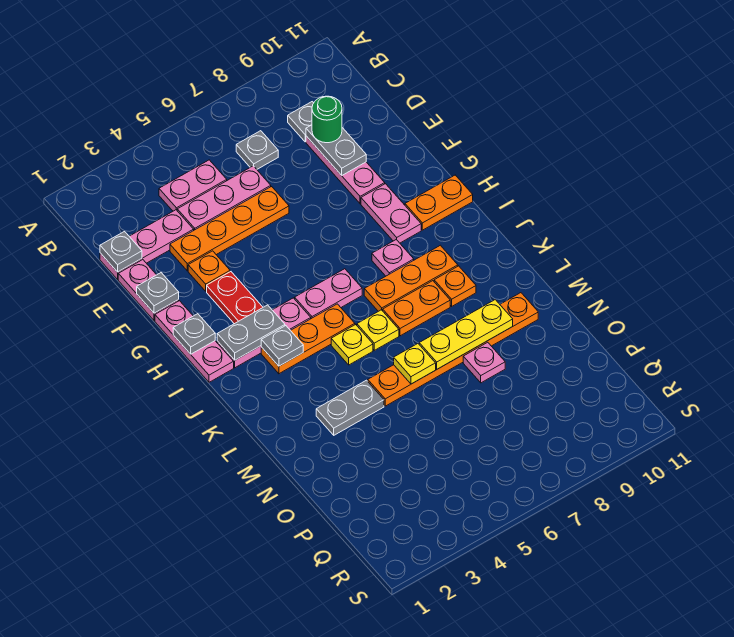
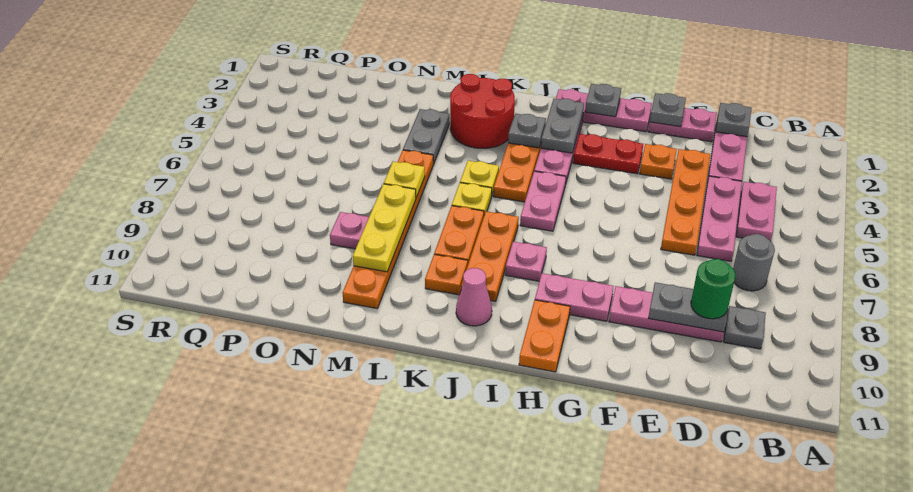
grey 1x1 plate [236,131,278,169] -> grey 1x1 round brick [733,234,775,291]
none -> pink 1x1 cone [456,268,492,326]
none -> red 2x2 round brick [450,74,515,148]

